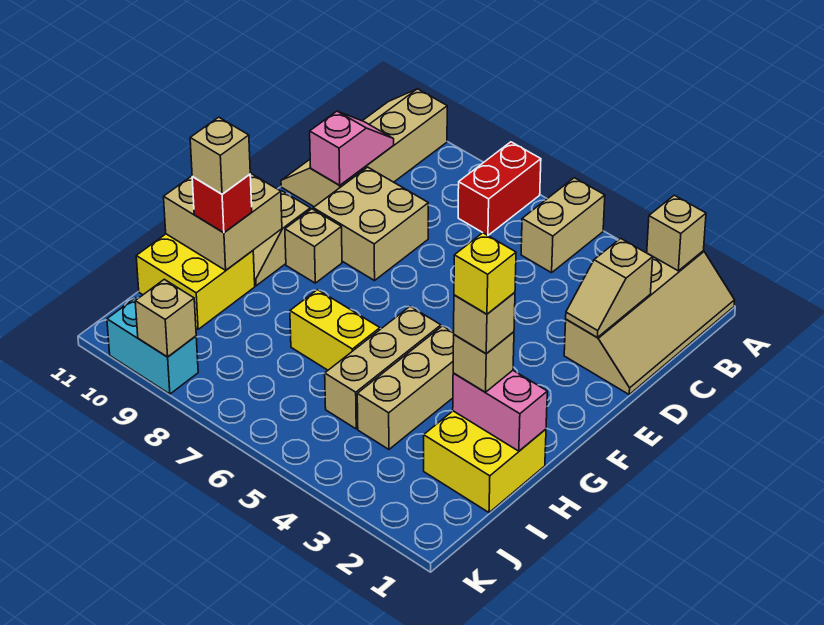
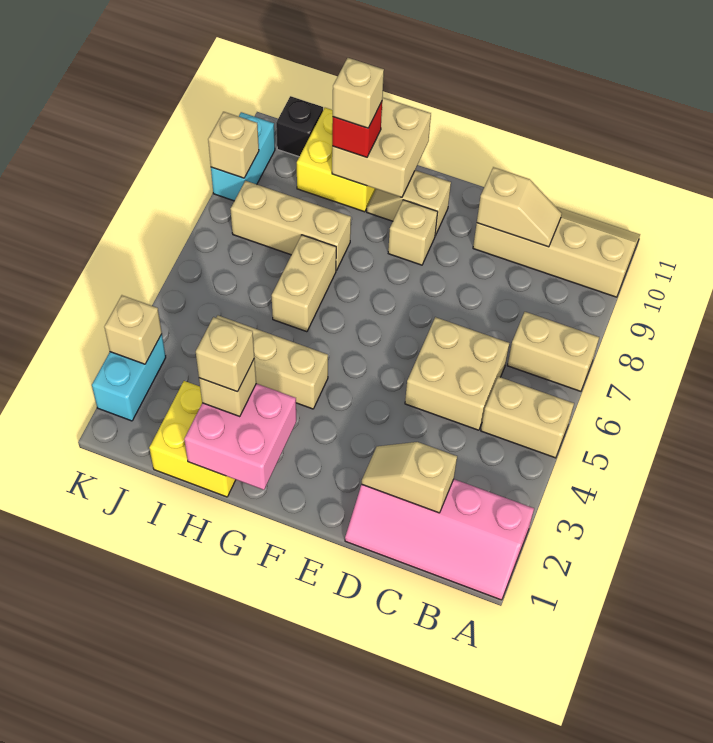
tan 2x4 slope [564,251,735,394] -> pink 2x4 slope [345,479,534,600]
tan 1x1 brick [647,195,706,271] -> tan 1x1 brick moved to [104,295,162,364]
red 1x2 brick [458,142,541,235] -> tan 1x2 brick [507,312,599,391]
pink 1x2 slope [310,111,394,185] -> tan 1x2 slope [477,167,562,247]
tan 2x2 brick [313,167,428,281] -> tan 2x2 brick moved to [405,317,509,430]
tan 1x3 brick [325,306,441,429] -> tan 1x3 brick moved to [231,181,351,270]
pink 1x2 brick [453,371,547,451] -> pink 2x2 brick [184,384,296,490]
yellow 1x1 brick [454,233,516,314] -> none
yellow 1x2 brick [290,290,380,370] -> tan 1x2 brick [272,235,336,332]
none -> black 1x1 brick [276,96,323,157]
none -> cyan 1x2 brick [92,334,166,421]

